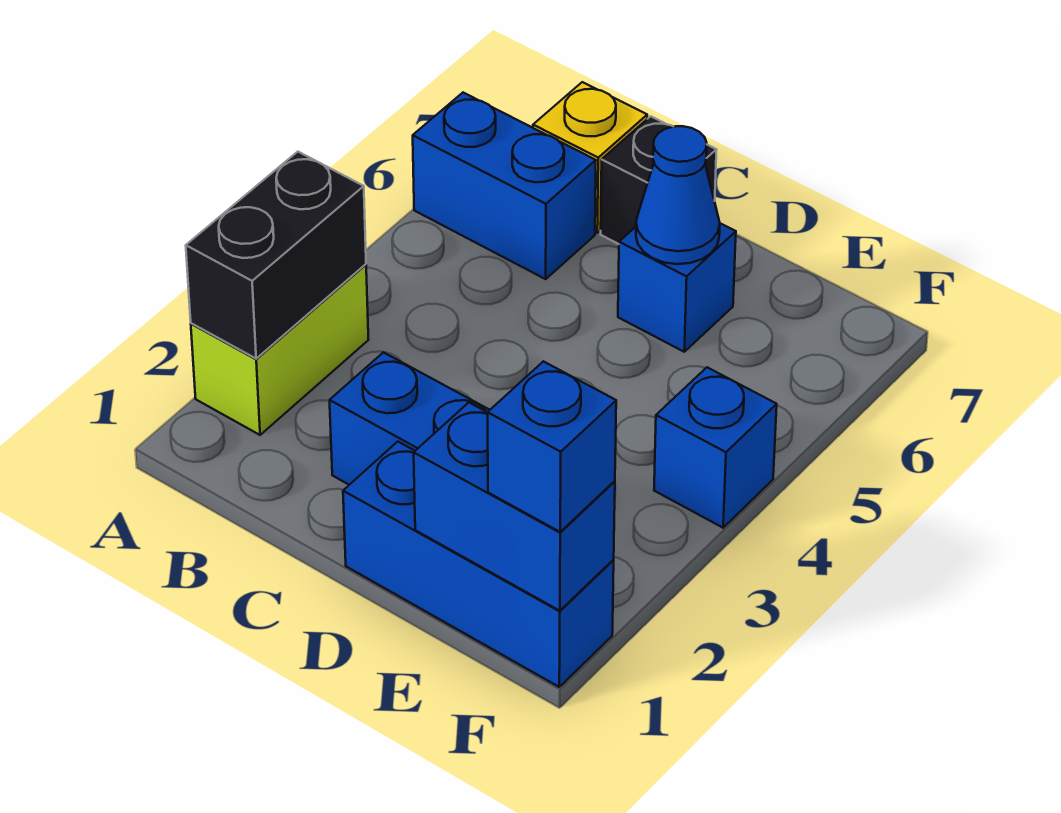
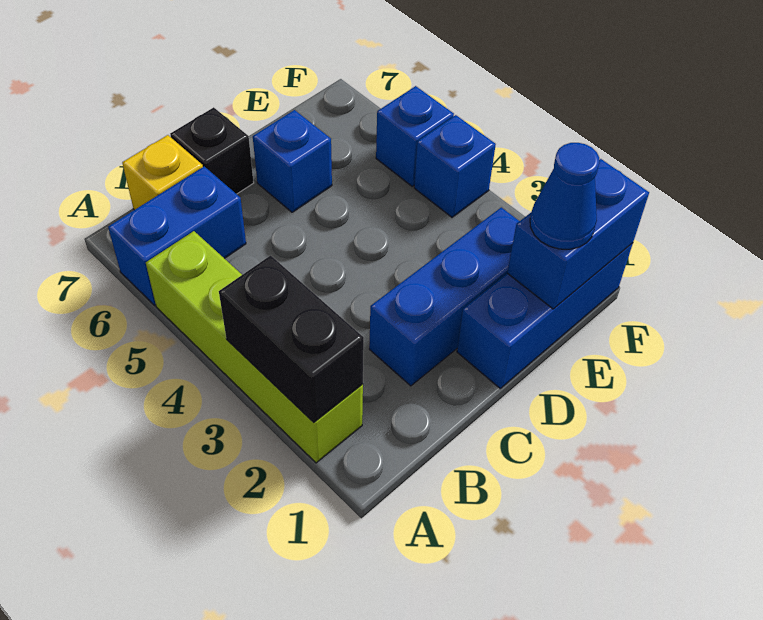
lime 1x2 brick [191,264,368,435] -> lime 1x4 brick [146,231,363,463]
blue 1x1 cone [636,126,720,264] -> blue 1x1 cone moved to [530,143,599,249]
blue 1x1 brick [488,361,616,532] -> blue 1x1 brick moved to [376,86,454,186]

